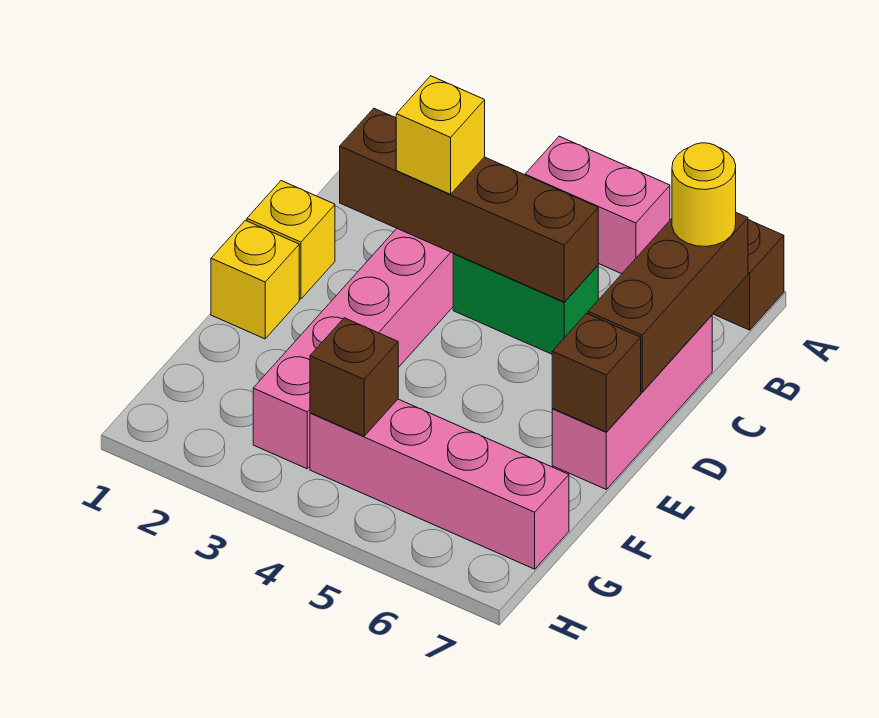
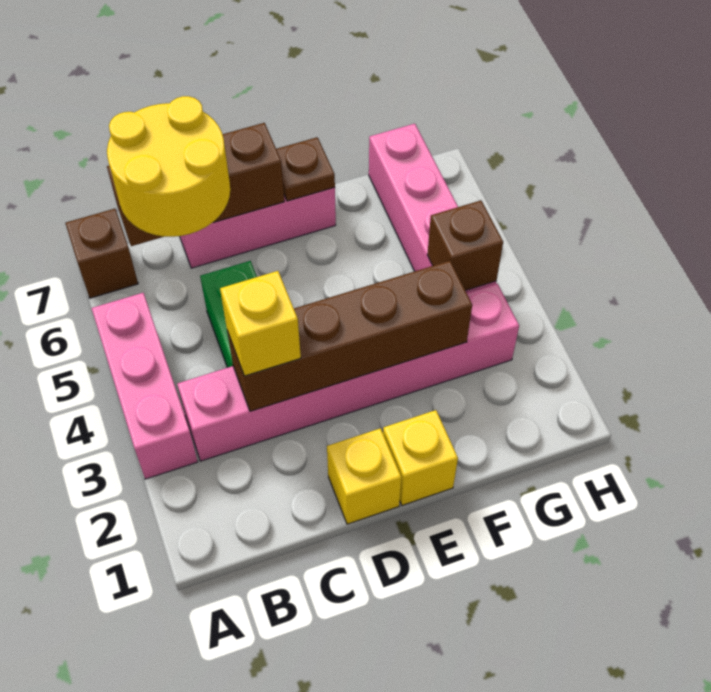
pink 1x2 brick [525,136,670,274] -> pink 1x3 brick [91,293,198,479]
yellow 1x1 round brick [672,143,736,246] -> yellow 2x2 round brick [107,96,230,237]
brown 1x4 brick [340,108,598,302] -> brown 1x4 brick turned to [227,261,472,411]
brown 1x1 brick [552,314,641,432] -> brown 1x1 plate [276,137,335,201]

